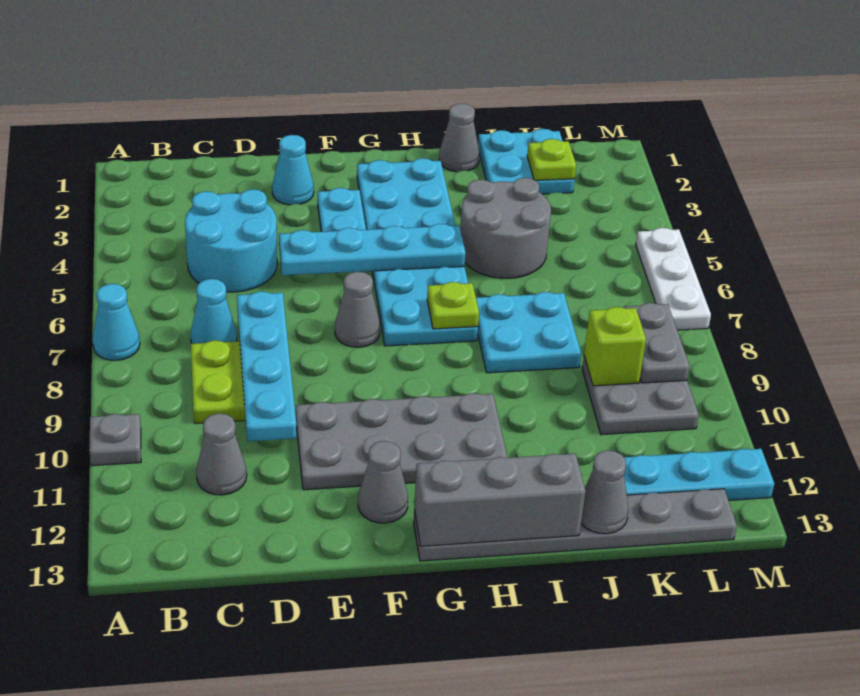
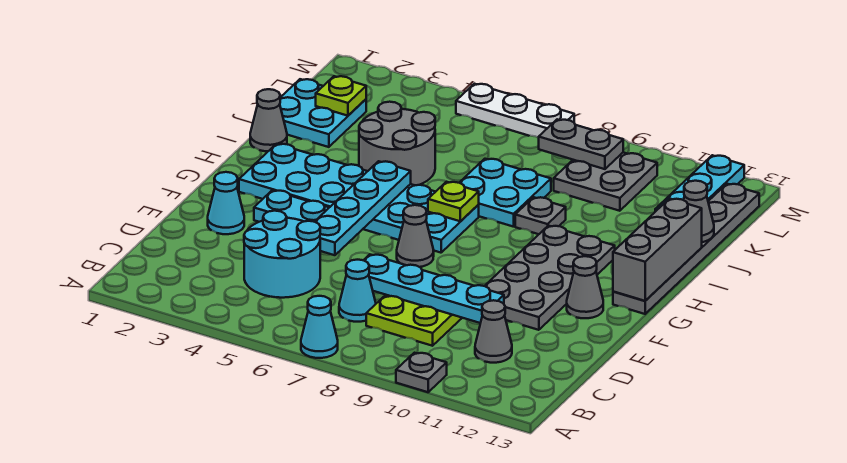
none -> grey 1x1 plate [515,197,566,234]
lime 1x1 brick [584,307,646,386] -> none

